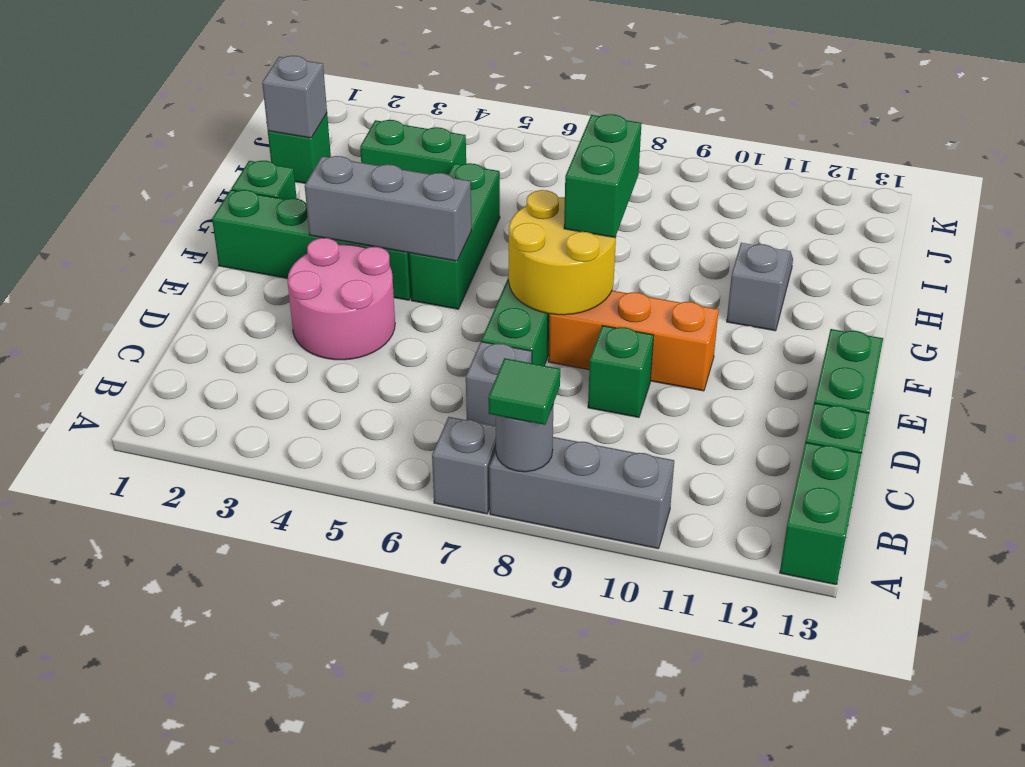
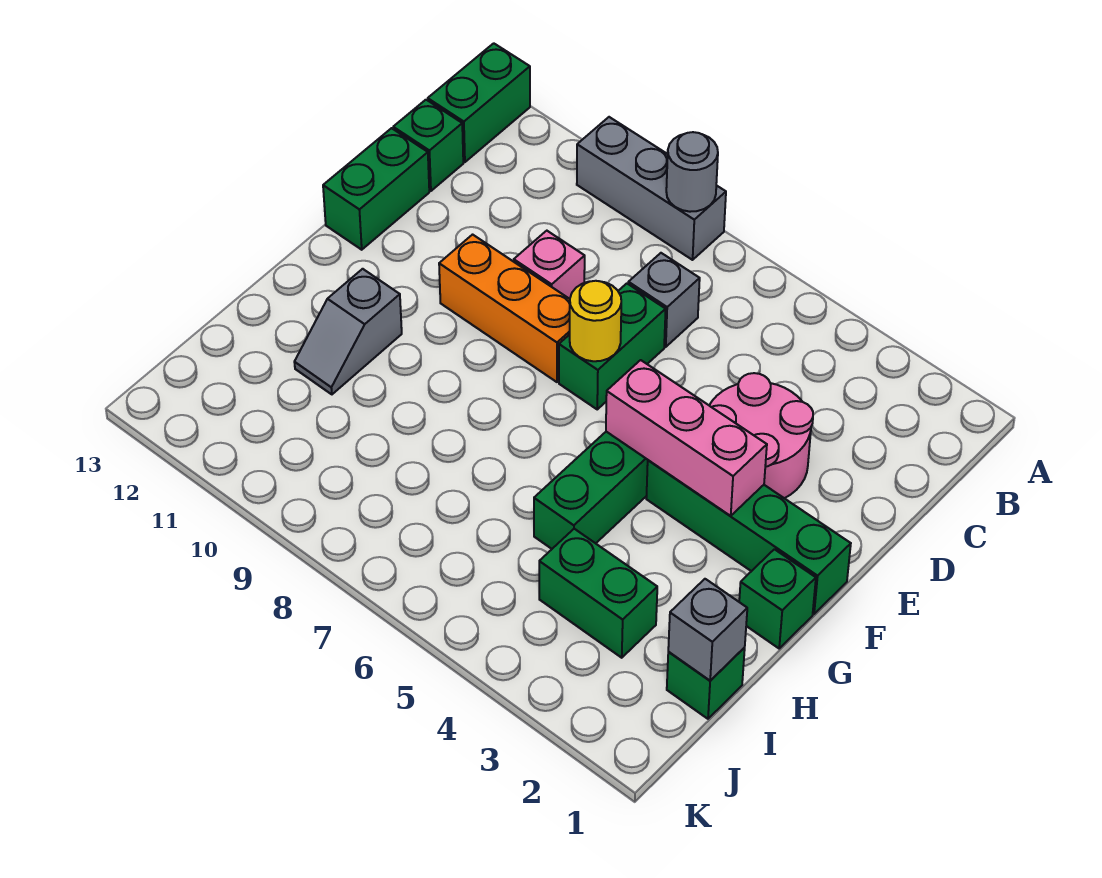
grey 1x1 brick [432,417,496,514] -> none
green 1x1 tile [488,358,560,425] -> none
green 1x1 brick [588,326,654,417] -> pink 1x1 brick [514,231,585,299]
yellow 2x2 round brick [509,190,616,315] -> yellow 1x1 round brick [570,281,621,361]
grey 1x3 brick [305,156,471,261] -> pink 1x3 brick [606,360,767,516]
green 1x2 brick [564,114,642,237] -> none

